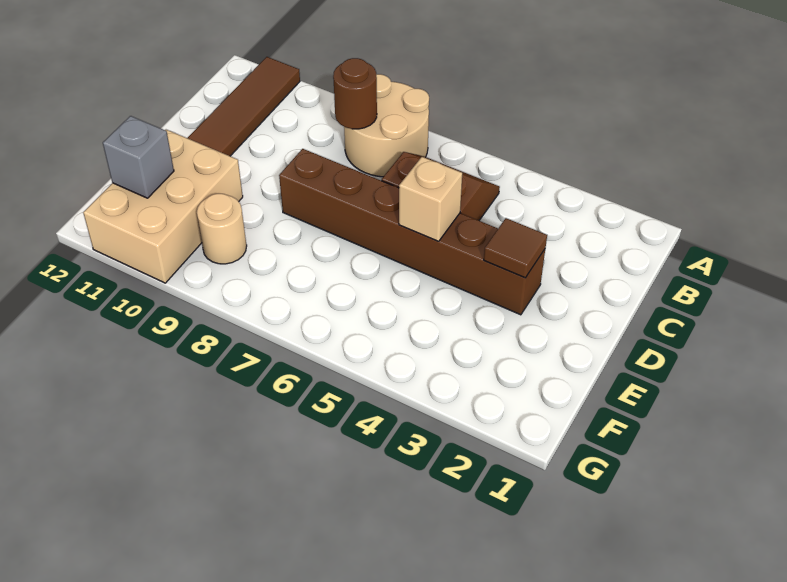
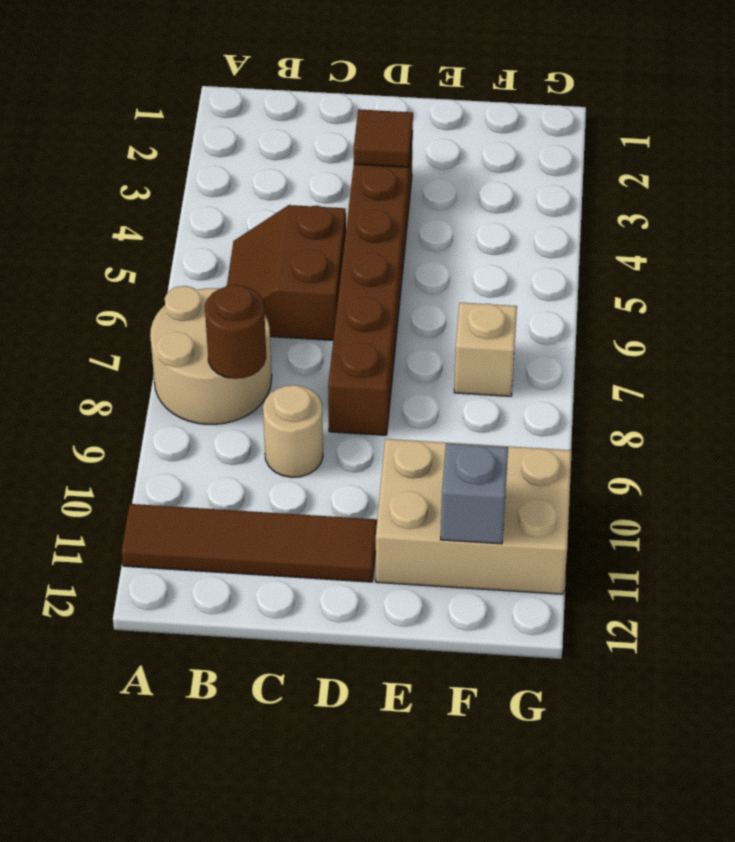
tan 1x1 brick [399,157,462,241] -> tan 1x1 brick moved to [454,303,517,396]
tan 1x1 round brick [197,194,247,264] -> tan 1x1 round brick moved to [263,385,323,477]

